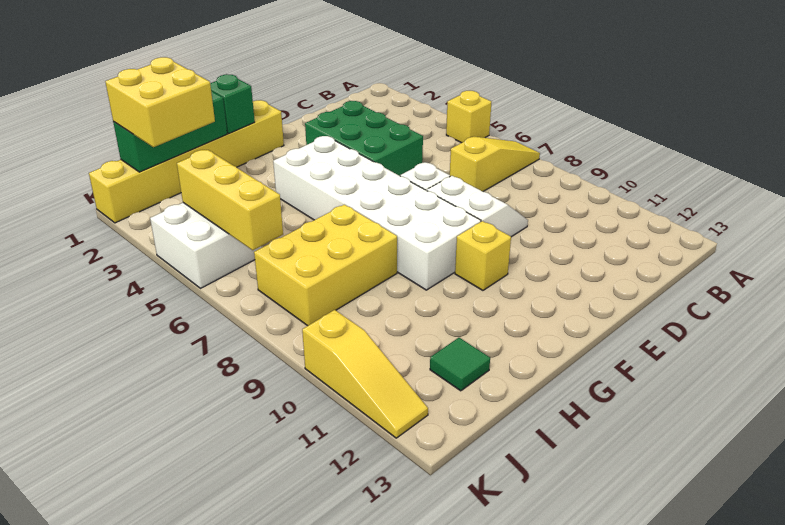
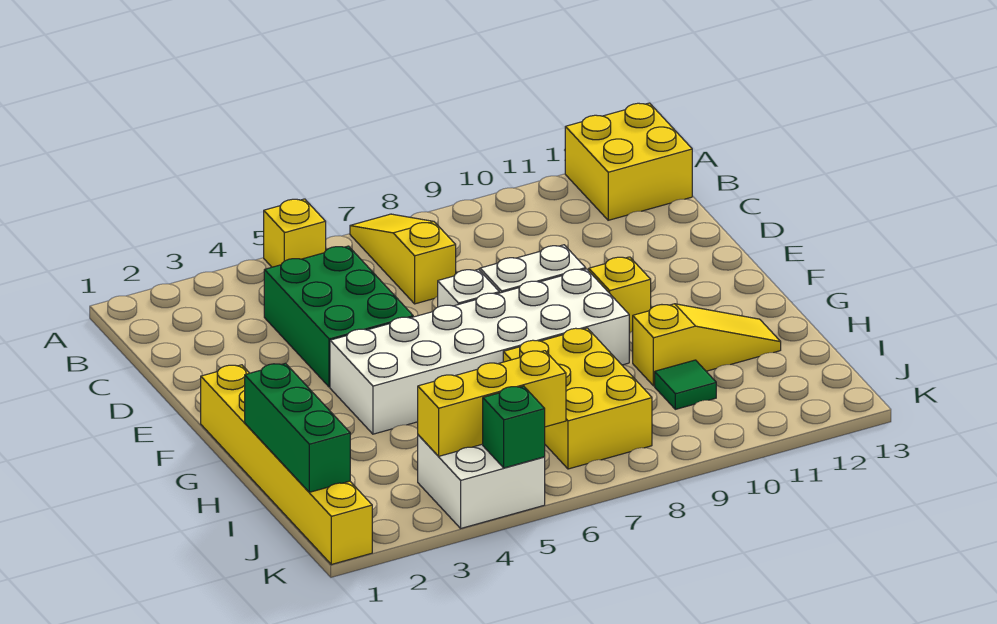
green 2x3 brick [305,101,423,176] -> green 2x3 brick turned to [264,246,413,387]
green 1x1 brick [210,74,255,133] -> green 1x1 brick moved to [483,386,545,468]
yellow 2x2 brick [105,57,215,147] -> yellow 2x2 brick moved to [565,103,692,220]
green 1x1 tile [430,338,490,391] -> green 1x1 tile moved to [655,360,716,409]
yellow 1x3 slope [302,310,428,438] -> yellow 1x3 slope moved to [633,304,781,386]

